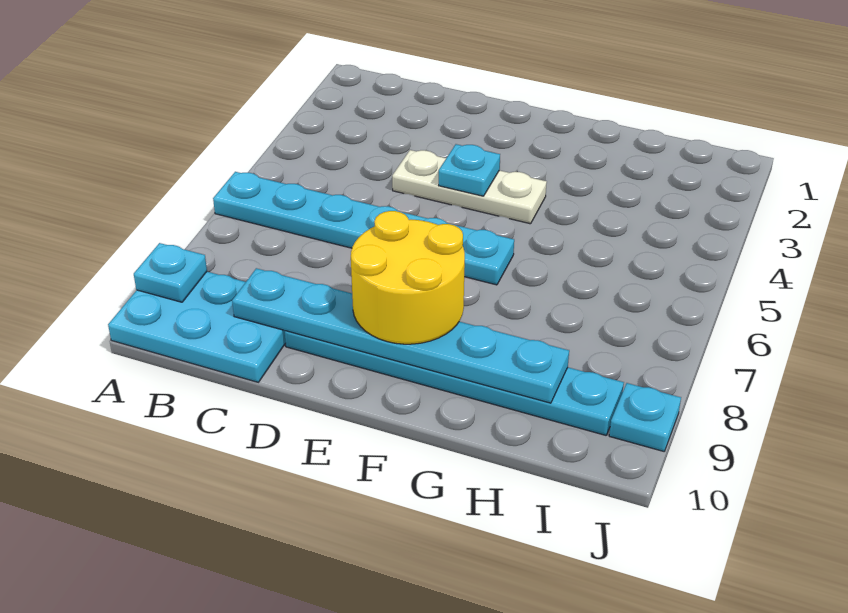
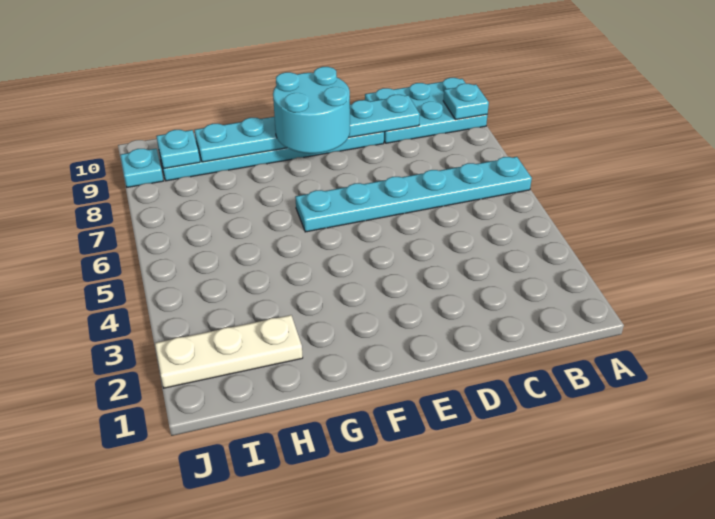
white 1x3 plate [392,150,547,224] -> white 1x3 plate moved to [155,315,303,388]
cyan 1x1 plate [439,144,500,196] -> cyan 1x1 plate moved to [156,130,200,169]
yellow 2x2 round brick [351,211,465,344] -> cyan 2x2 round brick [273,67,350,153]

